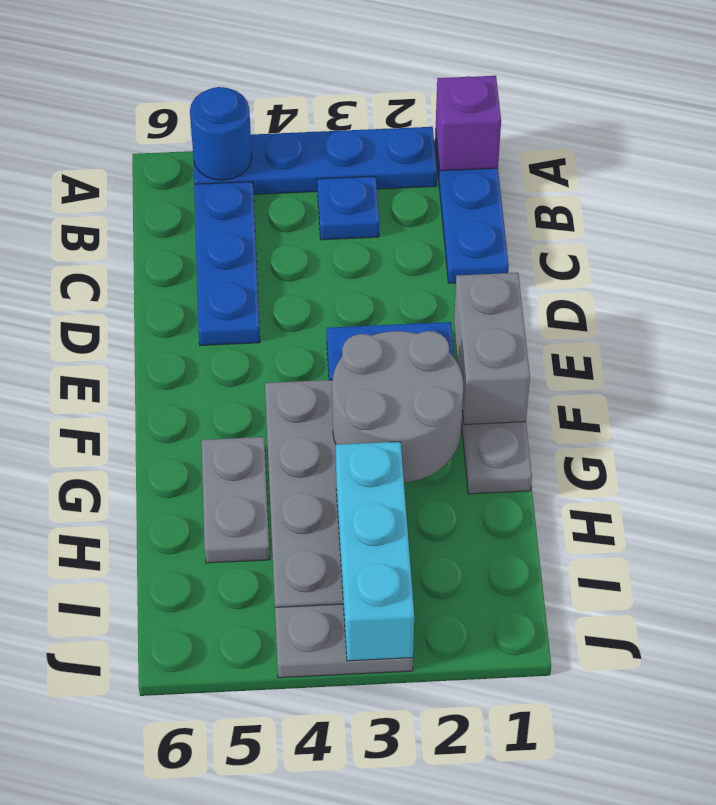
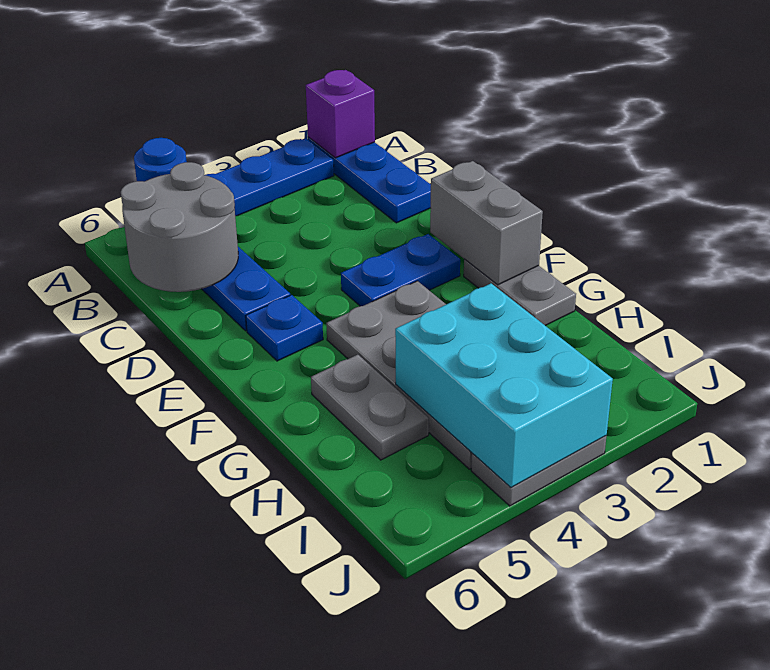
blue 1x1 plate [317,176,379,240] -> blue 1x1 plate moved to [246,295,323,361]
grey 2x2 round brick [332,331,463,482] -> grey 2x2 round brick moved to [121,162,238,292]
cyan 1x3 brick [336,442,414,661] -> cyan 2x3 brick [395,284,613,487]

